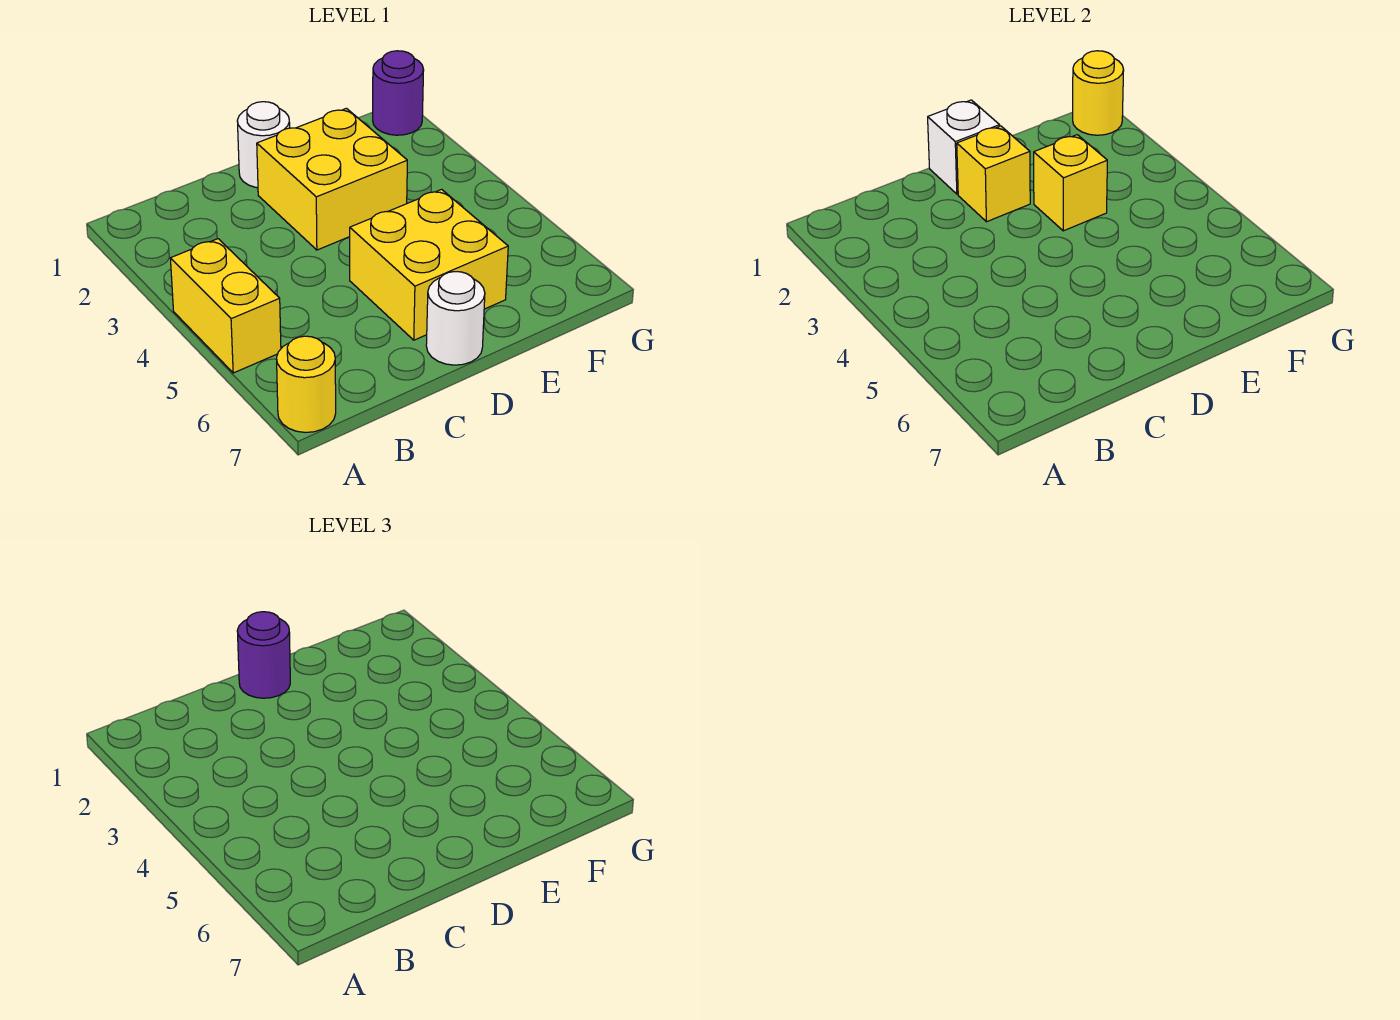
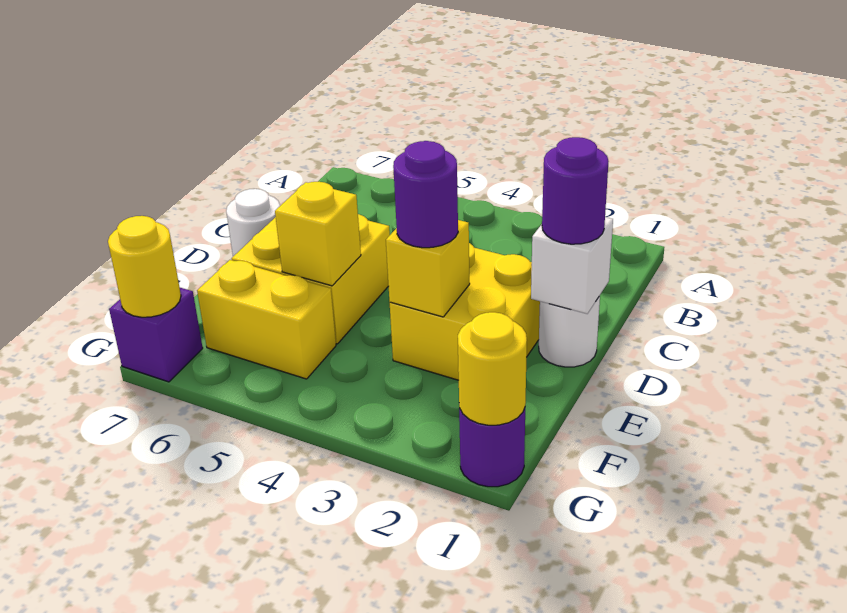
yellow 1x2 brick [170,239,281,373] -> yellow 1x2 brick moved to [197,260,336,379]
yellow 1x1 round brick [277,336,336,433] -> yellow 1x1 round brick moved to [108,216,181,317]
yellow 1x1 brick [957,126,1030,222] -> yellow 1x1 brick moved to [275,182,361,286]
none -> purple 1x1 round brick [393,141,458,248]
none -> purple 1x1 brick [109,288,203,382]

